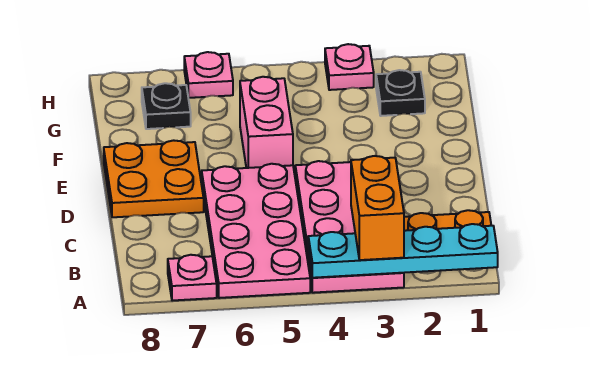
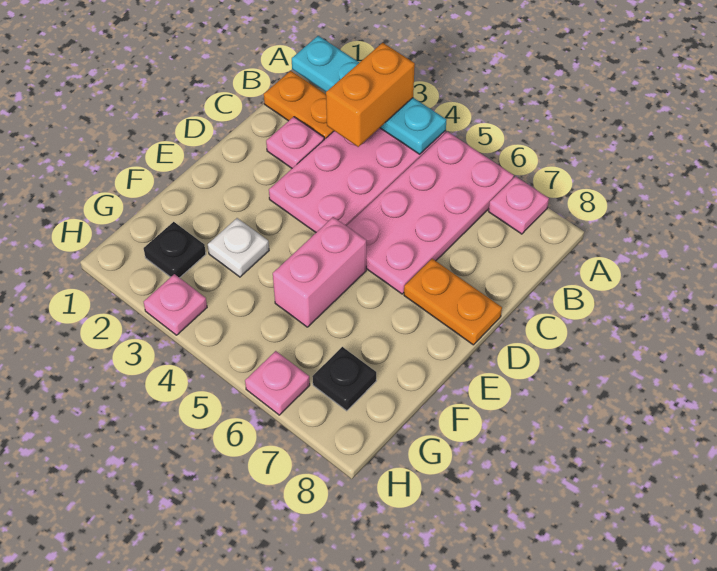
none -> pink 1x1 plate [266,117,324,168]
orange 2x2 plate [104,140,204,217] -> orange 1x2 plate [404,259,502,345]
none -> white 1x1 plate [208,218,269,277]

